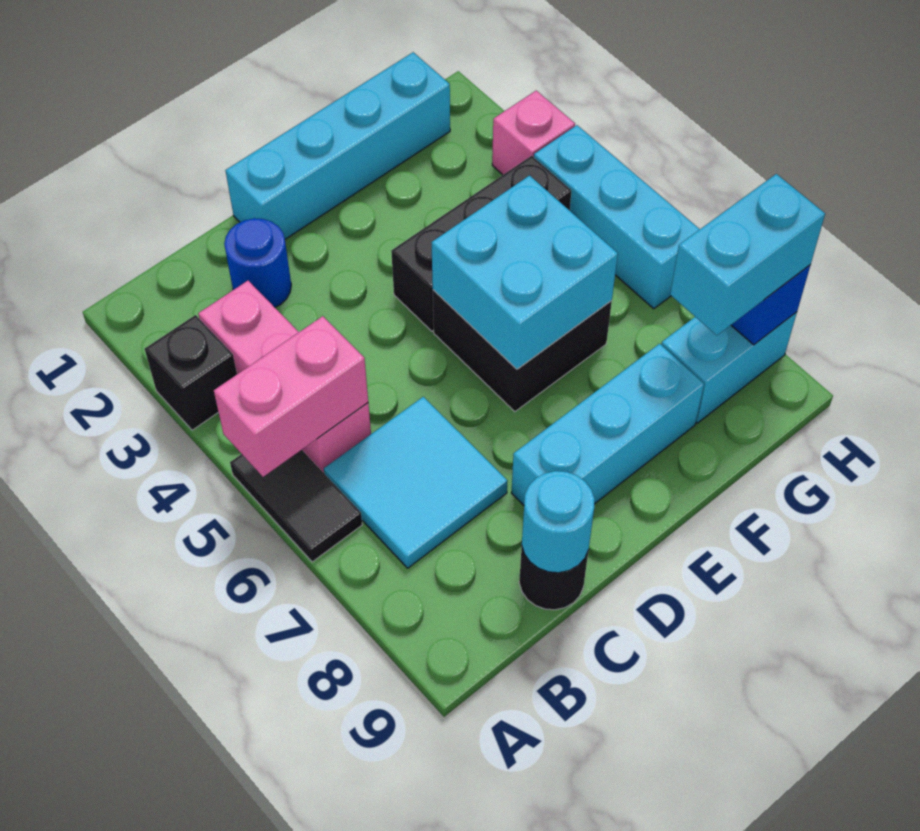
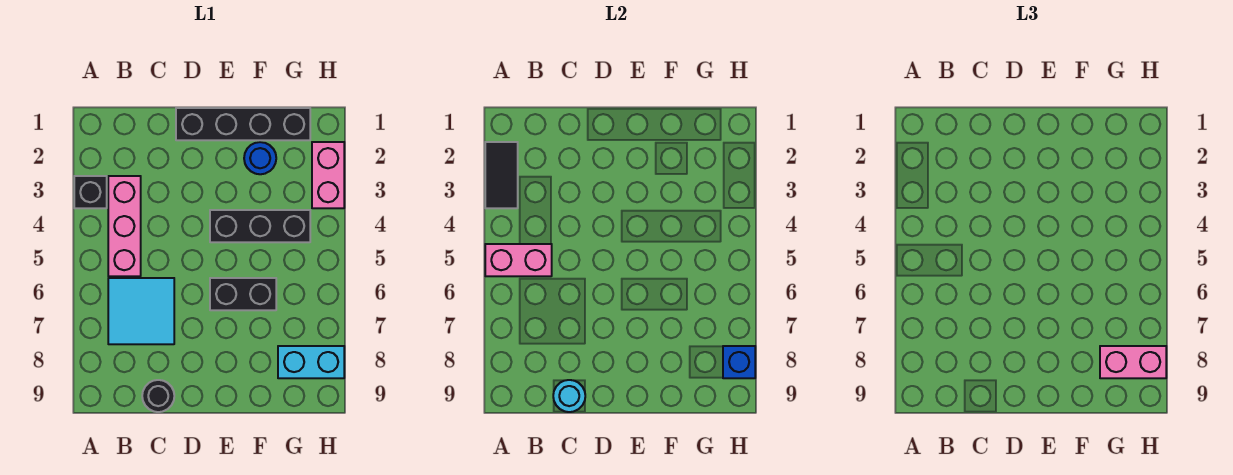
black 1x2 tile [230,450,362,562] -> black 1x2 tile moved to [485,142,518,208]
blue 1x1 round brick [224,218,291,307] -> blue 1x1 round brick moved to [244,142,276,174]
cyan 1x4 brick [225,52,450,239] -> black 1x4 brick [176,108,310,140]
cyan 1x3 brick [512,344,704,505] -> none
black 2x2 brick [433,290,612,412] -> black 1x2 brick [210,278,276,310]
cyan 2x2 brick [431,176,618,369] -> none
cyan 1x2 brick [670,174,825,335] -> pink 1x2 brick [1100,346,1166,378]
pink 1x1 brick [492,91,575,175] -> pink 1x2 brick [312,142,344,208]
cyan 1x3 brick [534,125,700,309] -> none

